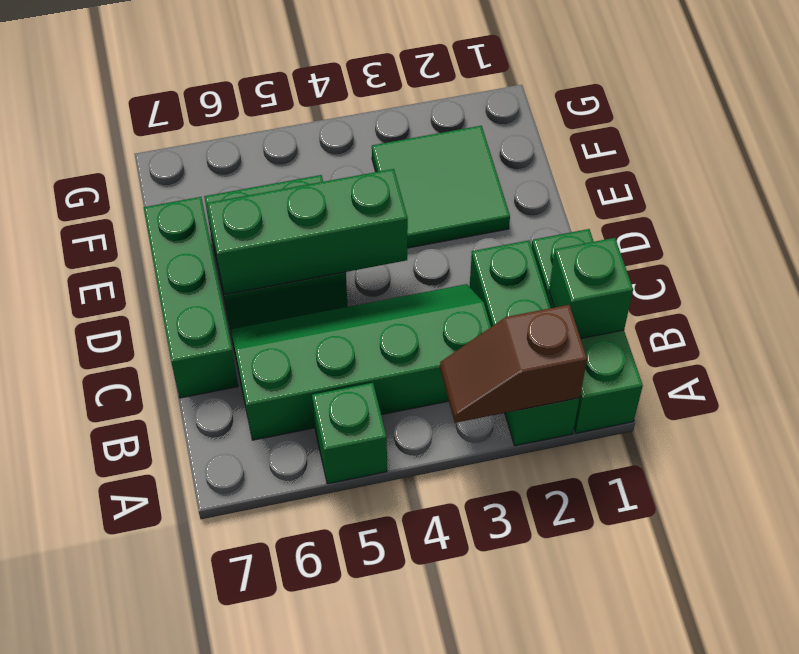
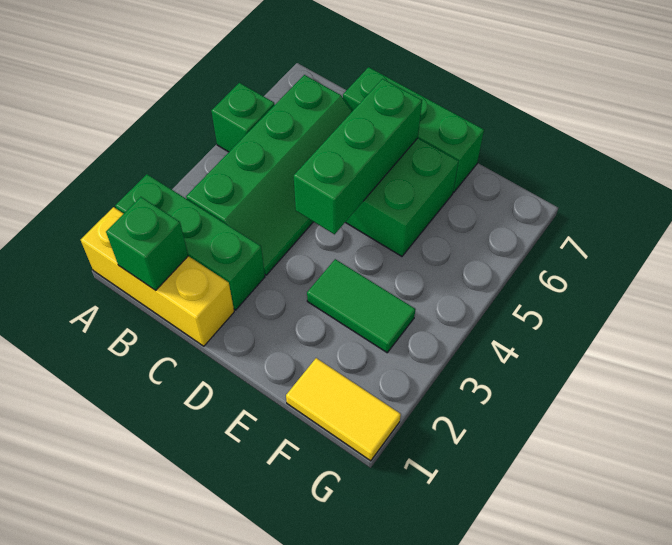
green 1x3 brick [531,229,643,433] -> yellow 1x3 brick [81,207,234,346]
brown 1x2 slope [440,305,587,423] -> none
green 2x2 tile [372,126,510,248] -> green 1x2 tile [307,259,416,353]
none -> yellow 1x2 tile [286,358,401,461]

